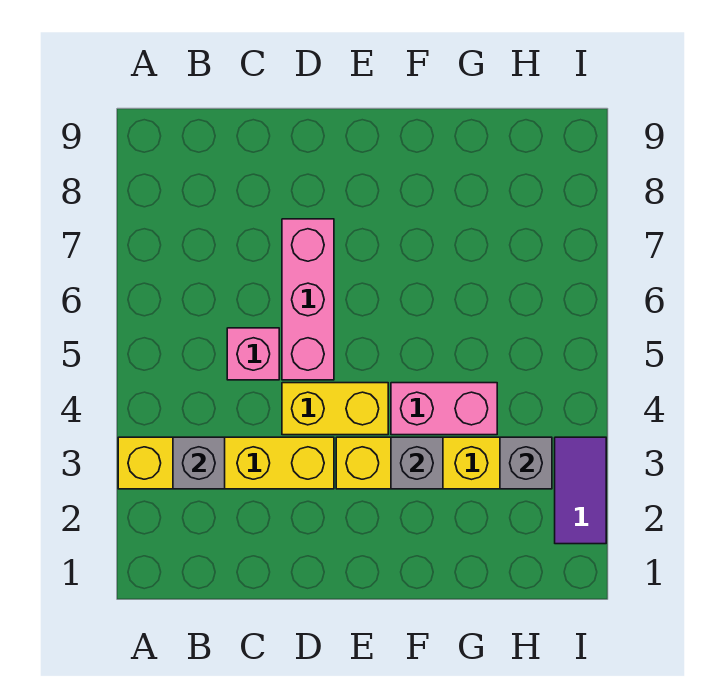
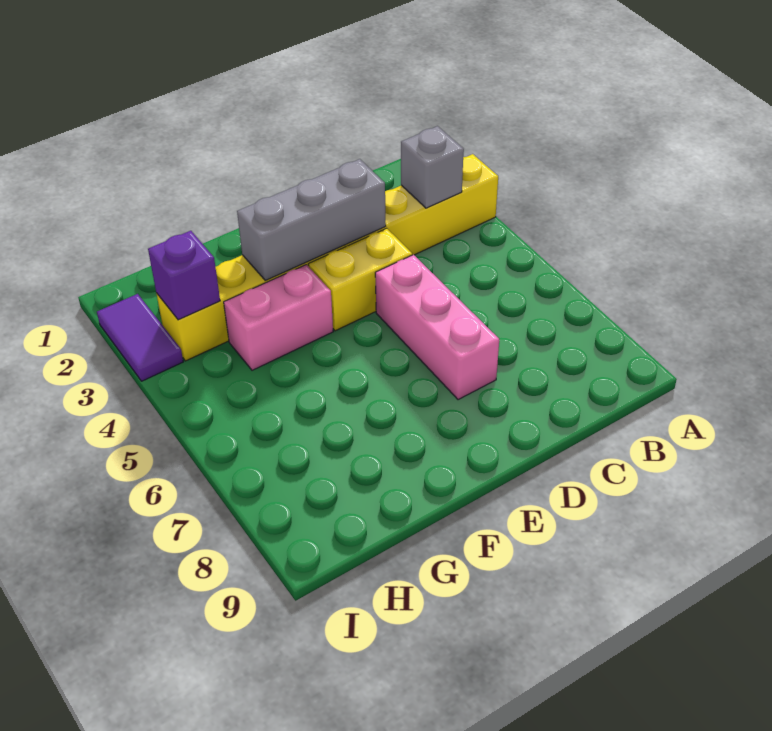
pink 1x1 brick [227,328,279,380] -> none
grey 1x1 brick [391,437,443,489] -> grey 1x3 brick [237,159,386,280]
grey 1x1 brick [500,437,552,489] -> purple 1x1 brick [148,231,220,320]

